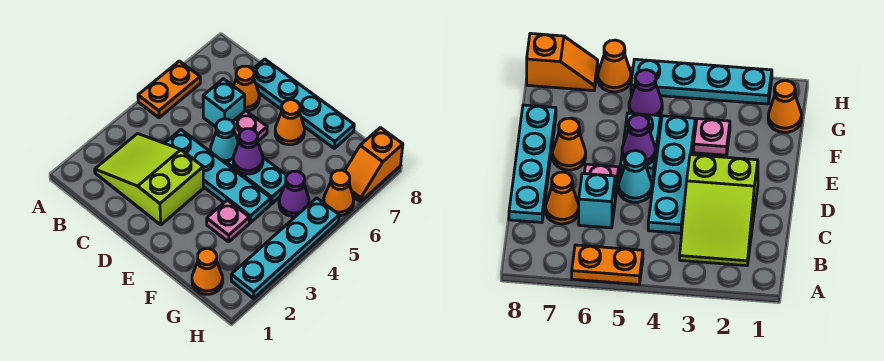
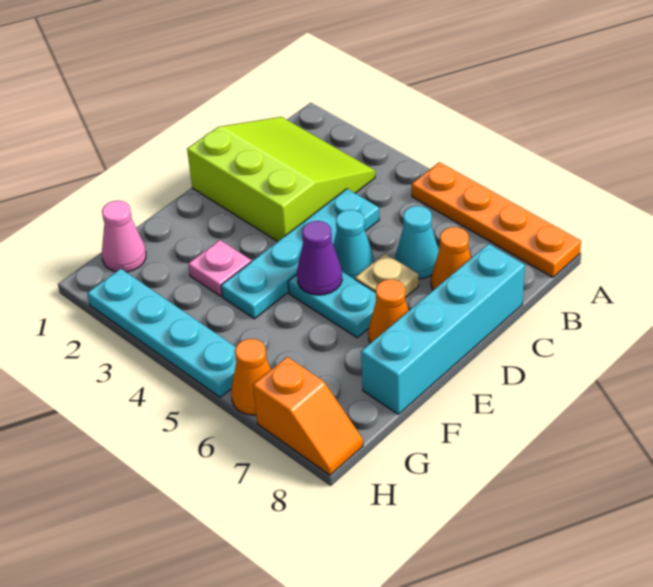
orange 1x2 plate [138,61,200,118] -> orange 1x4 plate [412,162,581,277]
lime 2x3 slope [95,134,203,225] -> lime 3x3 slope [187,117,375,242]
cyan 1x1 brick [203,79,245,127] -> cyan 1x1 cone [396,206,439,279]
cyan 1x4 plate [253,59,354,148] -> cyan 1x4 brick [361,244,525,414]
pink 1x1 plate [233,111,267,142] -> tan 1x1 plate [355,253,419,298]
cyan 1x2 plate [227,158,287,204] -> cyan 1x2 plate turned to [288,272,376,338]
orange 1x1 cone [192,249,223,294] -> pink 1x1 cone [102,201,146,272]
purple 1x1 cone [279,171,309,217] -> none
orange 1x2 slope [345,128,403,202] -> orange 1x2 slope turned to [253,357,363,475]

